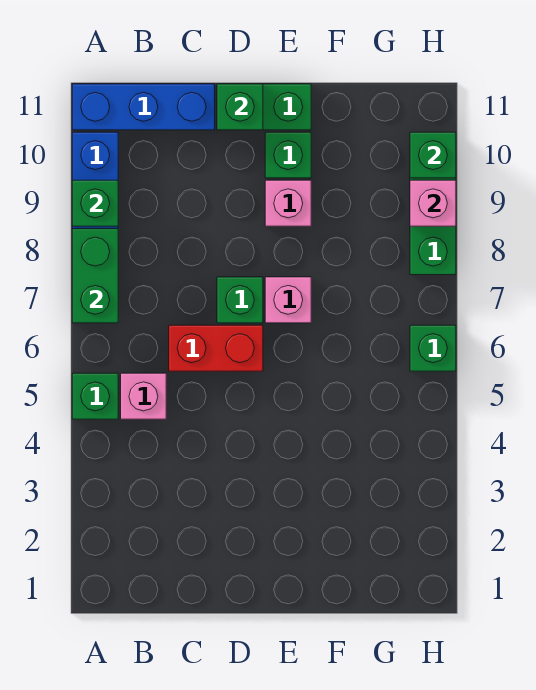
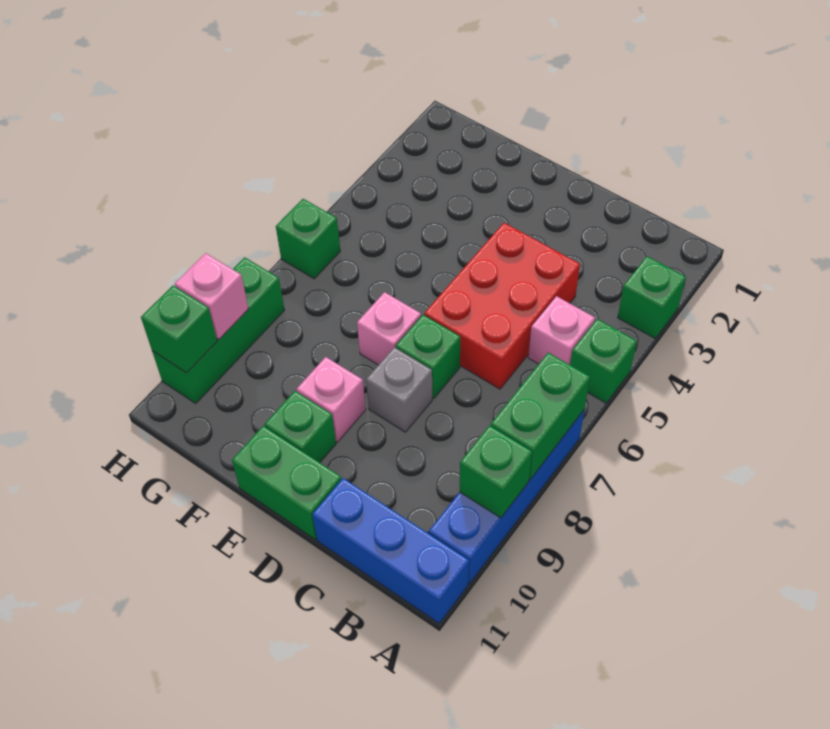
red 1x2 brick [169,325,263,371] -> red 2x3 brick [424,223,580,389]
none -> grey 1x1 brick [366,347,432,432]
green 1x1 brick [217,84,263,130] -> green 1x1 brick moved to [618,256,686,338]

